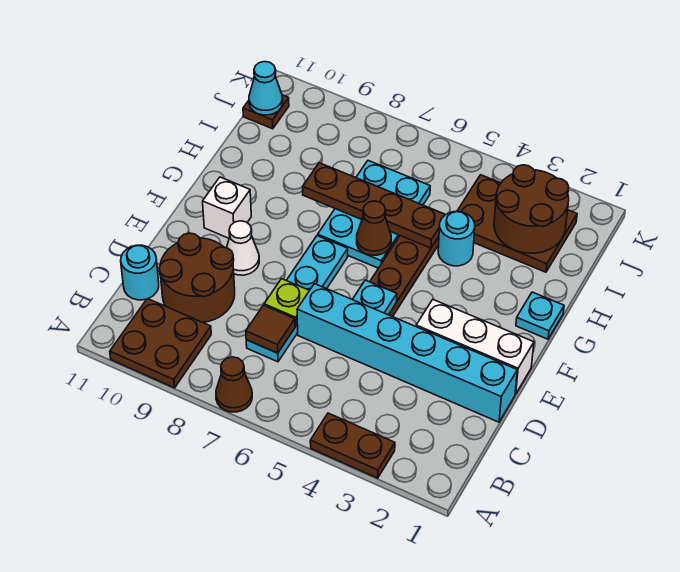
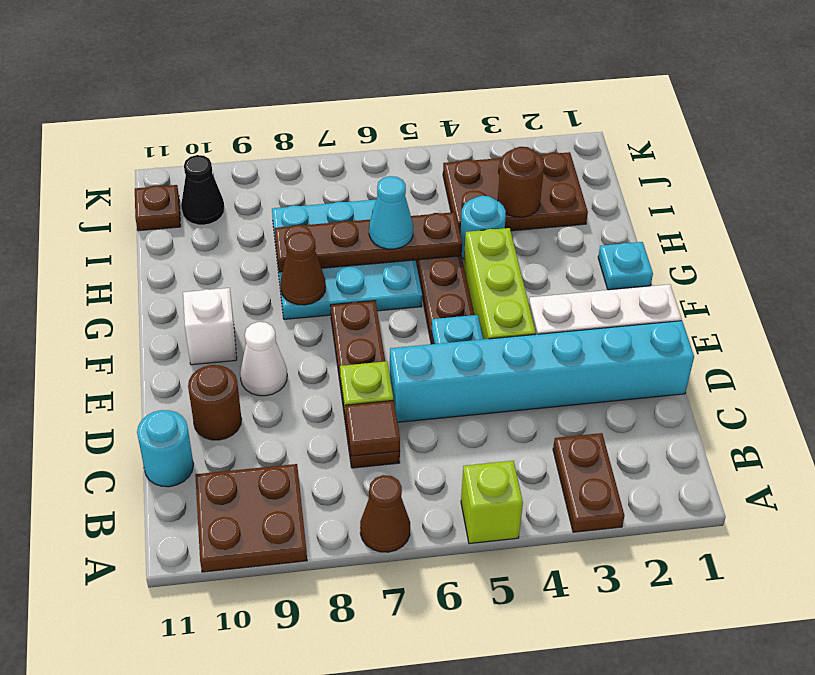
brown 1x2 plate [310,413,395,478] -> brown 1x2 plate turned to [553,433,624,532]
none -> lime 1x1 brick [461,461,523,544]
cyan 1x4 plate [246,236,348,362] -> brown 1x4 plate [330,301,400,468]
brown 2x2 round brick [159,233,235,322] -> brown 1x1 round brick [188,365,241,440]
none -> lime 1x3 brick [464,228,536,339]
cyan 2x3 plate [318,161,430,268] -> cyan 3x3 plate [272,200,422,319]
brown 1x1 cone [357,201,391,255] -> brown 1x1 cone moved to [280,232,326,305]
brown 2x2 round brick [494,165,569,253] -> brown 1x1 round brick [498,147,544,217]
none -> black 1x1 cone [181,155,224,225]
cyan 1x1 cone [249,62,283,115] -> cyan 1x1 cone moved to [369,176,413,249]

